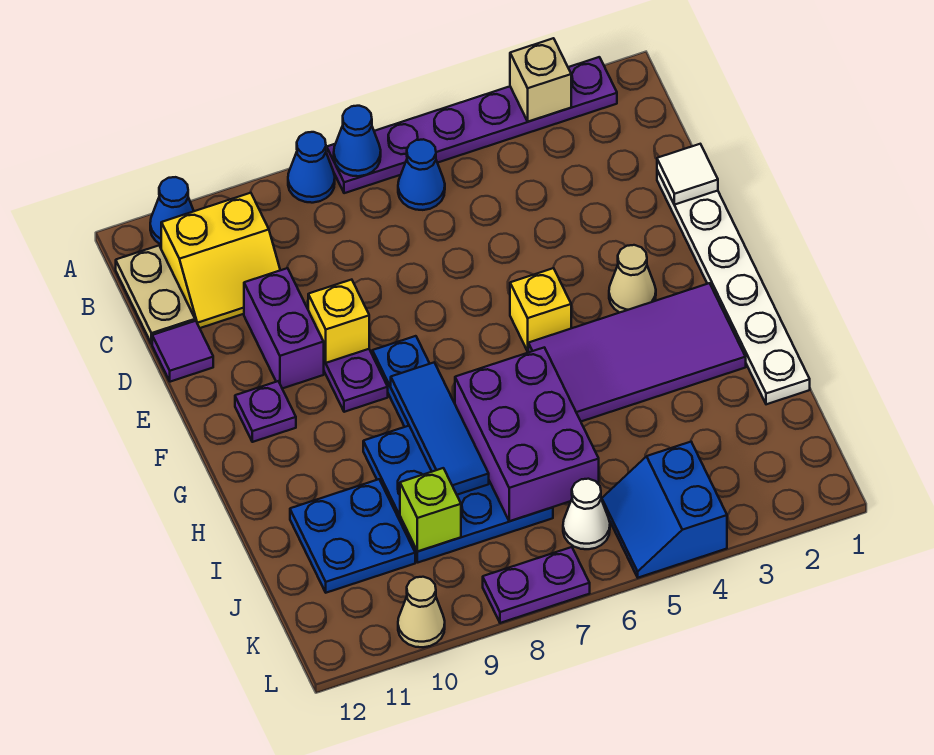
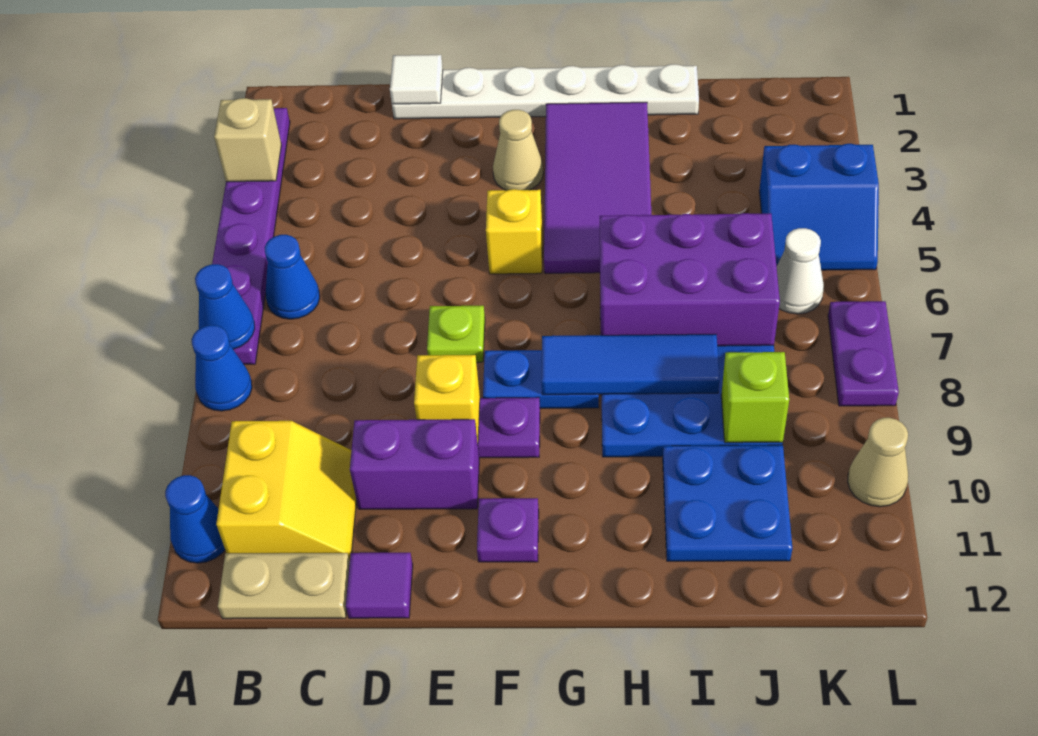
none -> lime 1x1 plate [427,306,485,362]

